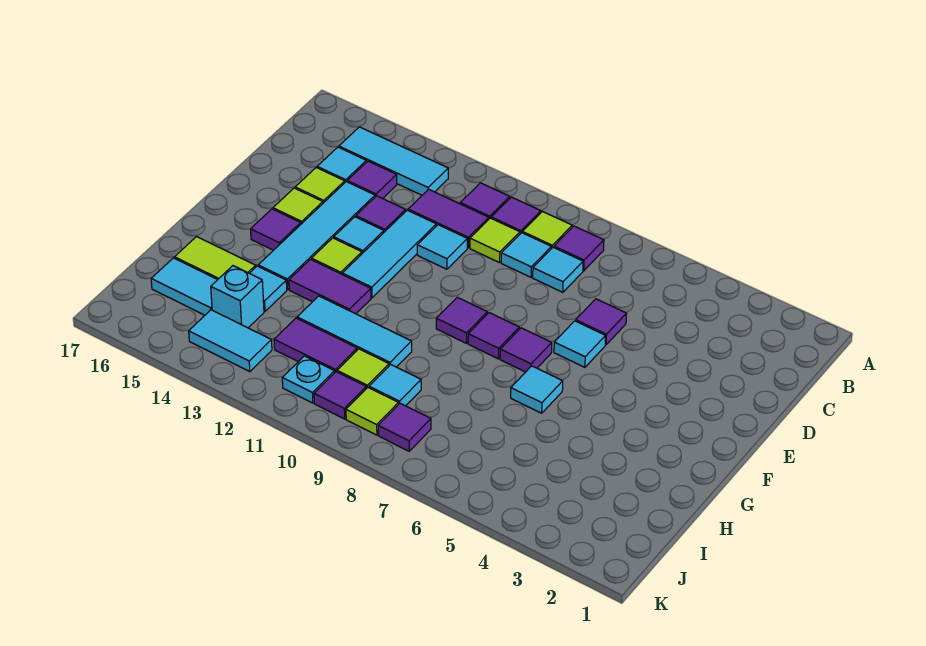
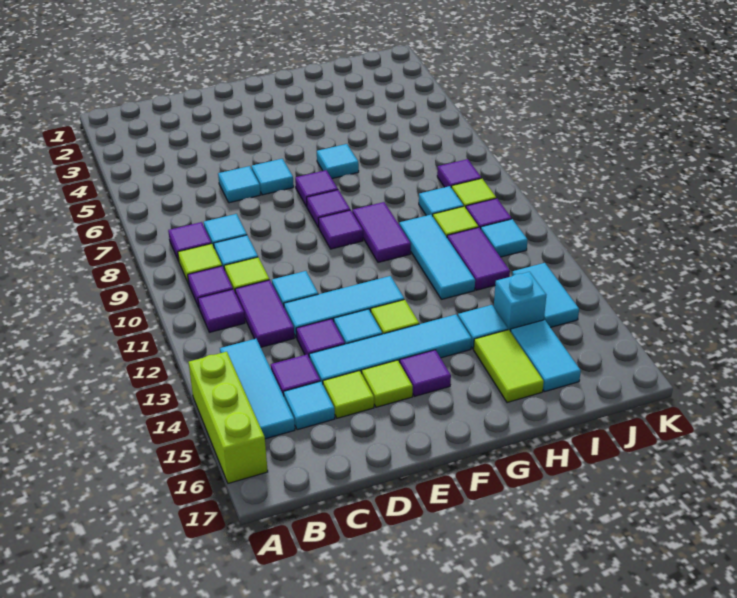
none -> lime 1x3 brick [189,352,268,483]
purple 1x1 tile [576,299,627,345] -> cyan 1x1 tile [218,166,260,203]
purple 1x2 tile [289,259,371,314] -> purple 1x2 tile moved to [352,202,411,262]
cyan 1x1 plate [282,356,335,403] -> cyan 1x1 tile [481,219,528,257]

